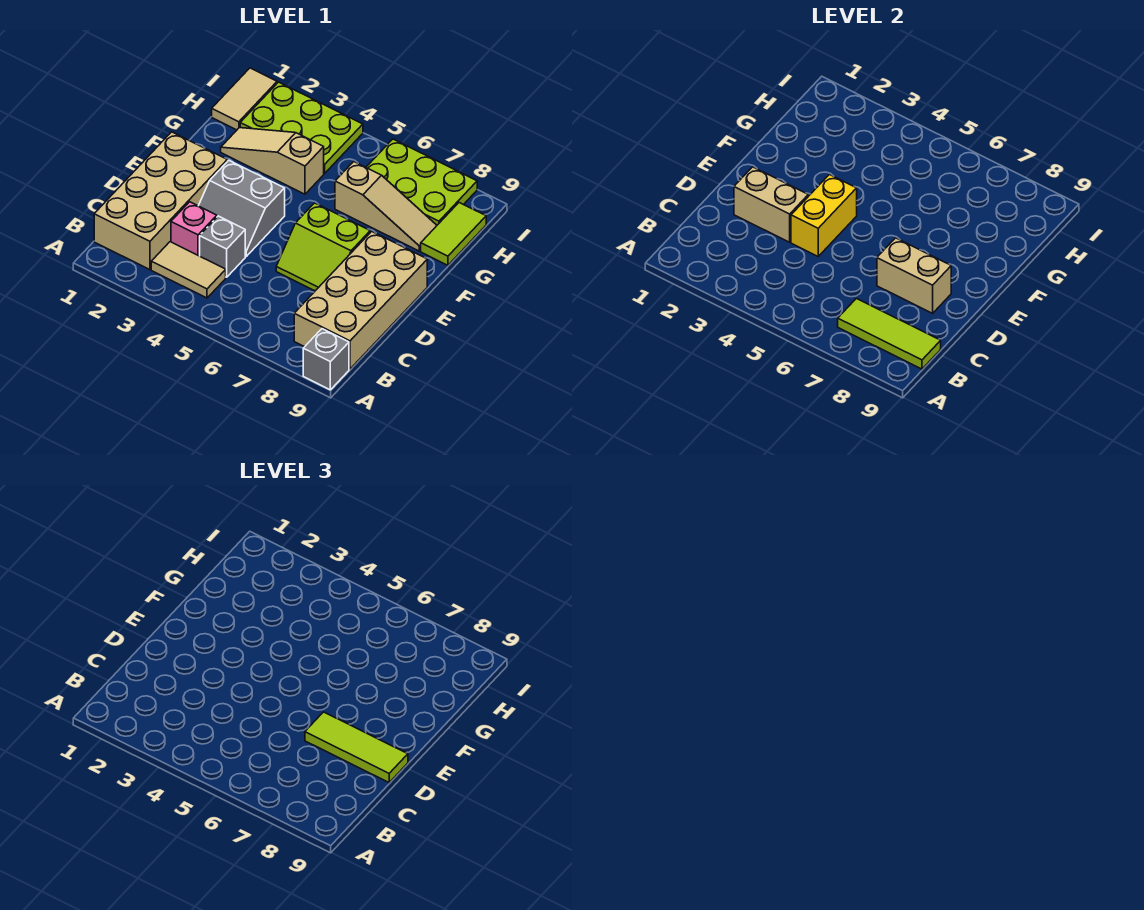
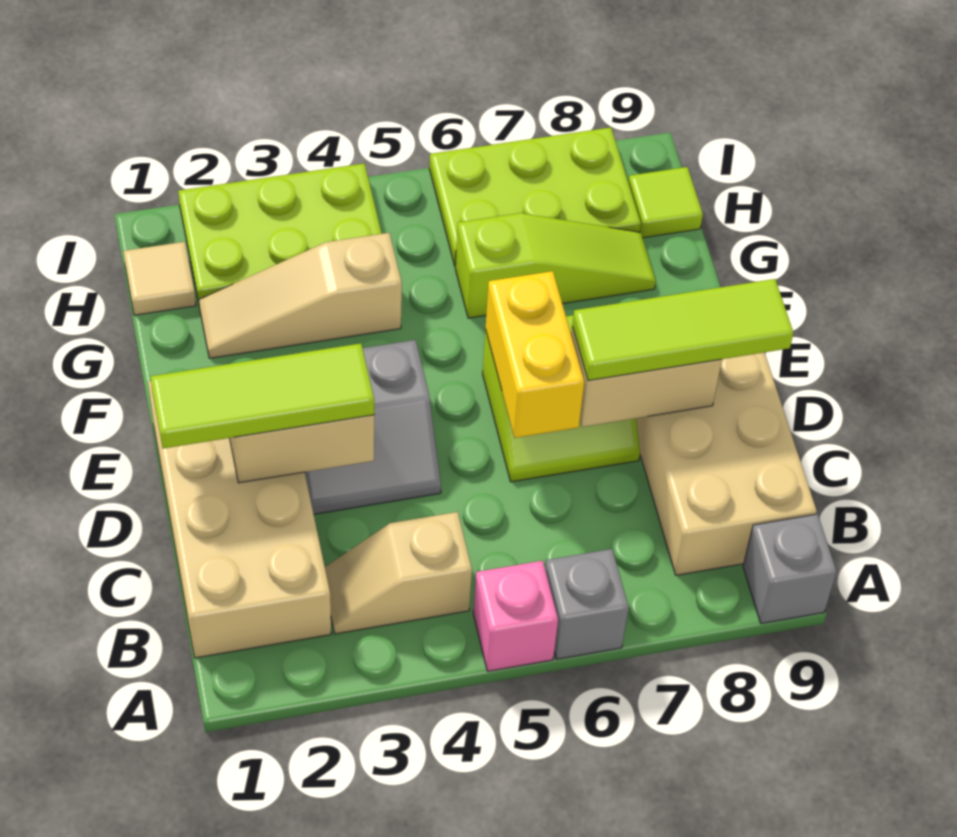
tan 1x2 tile [151,242,226,298] -> tan 1x2 slope [325,512,472,634]
lime 1x3 tile [838,299,941,369] -> lime 1x3 tile moved to [151,343,374,449]
pink 1x1 brick [171,202,217,256] -> pink 1x1 brick moved to [473,561,558,671]
grey 1x1 brick [200,216,245,277] -> grey 1x1 brick moved to [545,549,629,659]
yellow 1x2 brick [791,175,857,256] -> yellow 1x2 brick moved to [486,271,584,438]
tan 1x3 slope [335,162,437,251] -> lime 1x3 slope [455,213,656,318]
lime 1x2 tile [421,203,486,265] -> lime 1x1 tile [628,167,703,238]
tan 1x2 tile [212,68,277,130] -> tan 1x1 tile [123,242,196,315]

